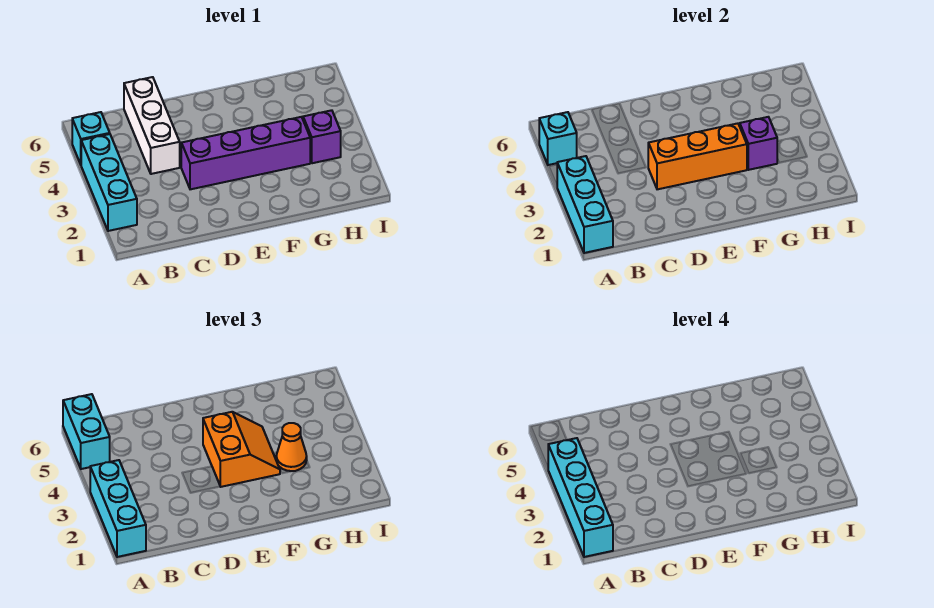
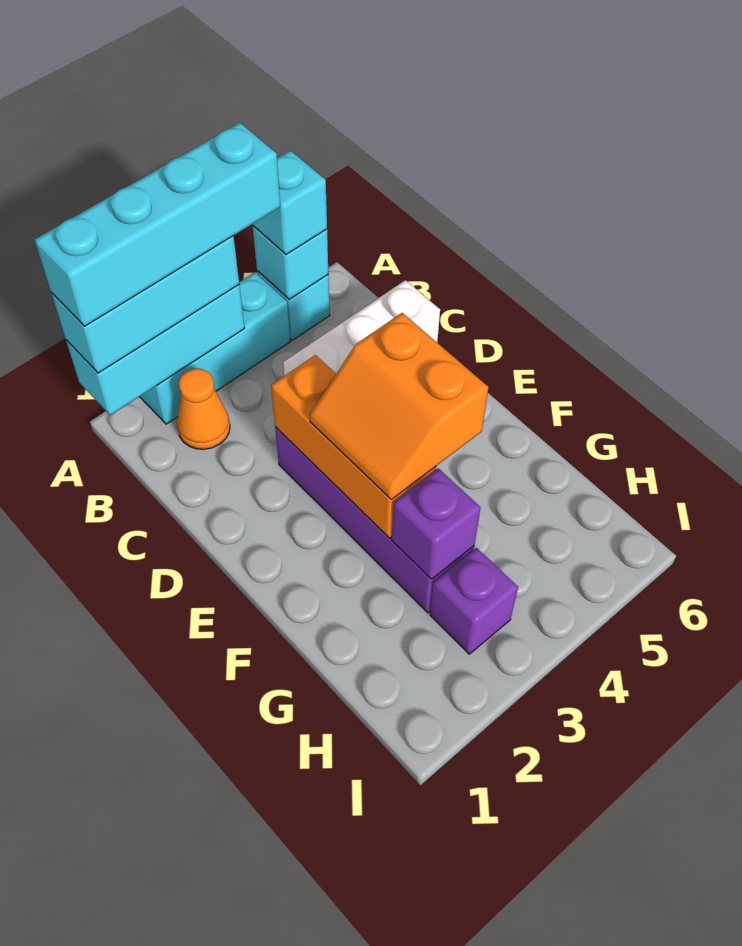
cyan 1x2 brick [63,394,110,469] -> cyan 1x1 brick [252,151,327,254]
orange 2x2 slope [203,412,280,487] -> orange 2x2 slope turned to [310,313,488,499]
orange 1x1 cone [276,423,307,471] -> orange 1x1 cone moved to [177,368,230,449]

